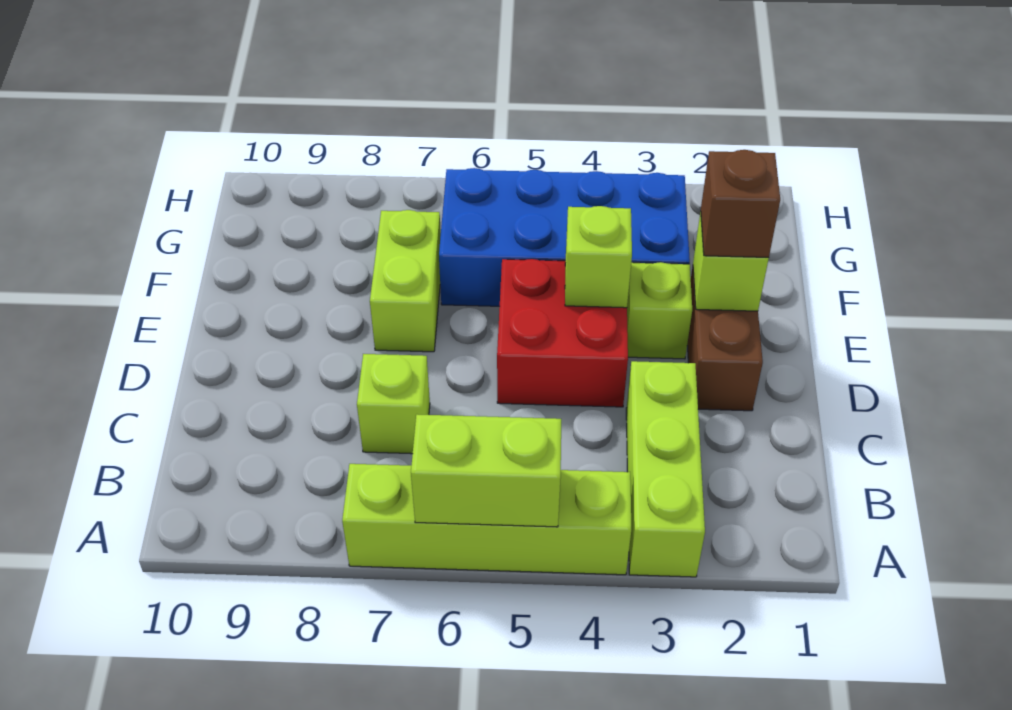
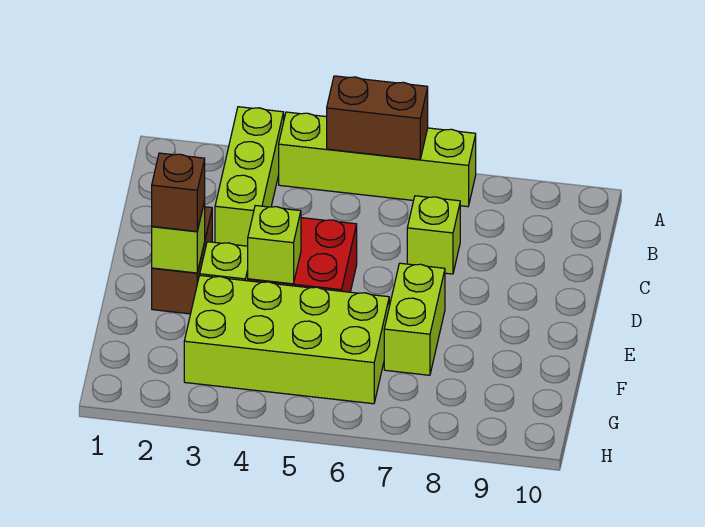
lime 1x2 brick [411,414,561,527] -> brown 1x2 brick [327,76,428,160]
blue 2x4 brick [439,168,690,306] -> lime 2x4 brick [184,275,389,404]

